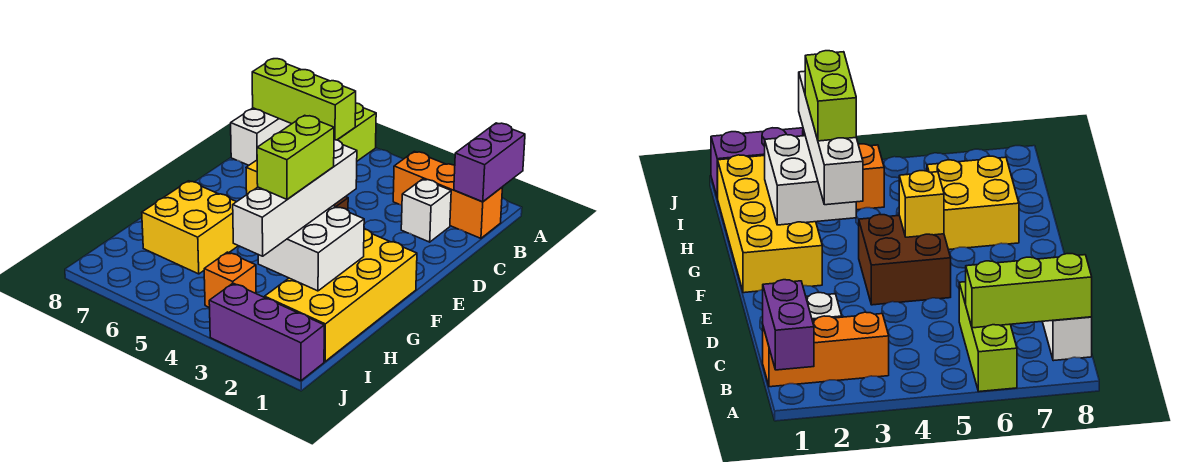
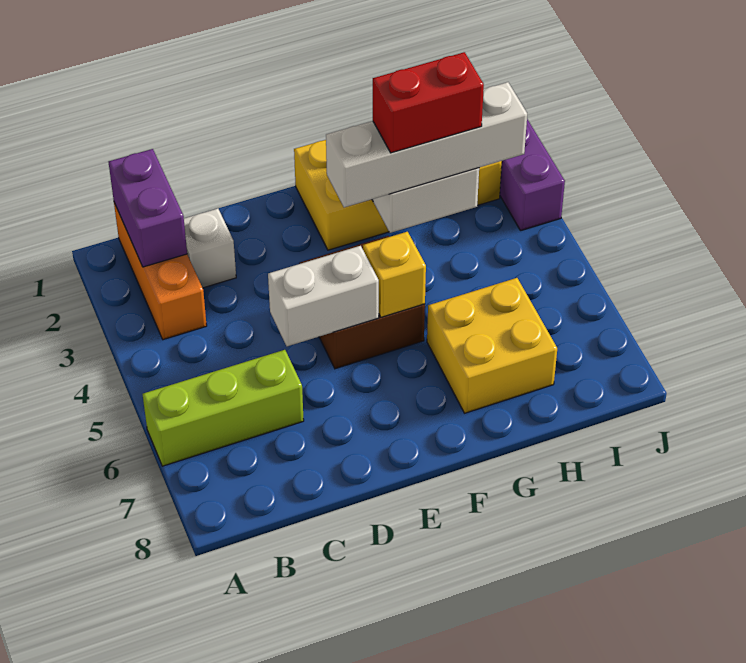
purple 1x2 brick [454,123,525,202] -> purple 1x2 brick turned to [109,149,187,267]
lime 1x3 brick [252,59,356,140] -> none
white 1x2 brick [231,108,291,165] -> white 1x2 brick moved to [268,246,379,346]
lime 1x2 brick [257,115,334,199] -> red 1x2 brick [373,52,484,153]
orange 1x1 brick [204,252,256,308] -> none

